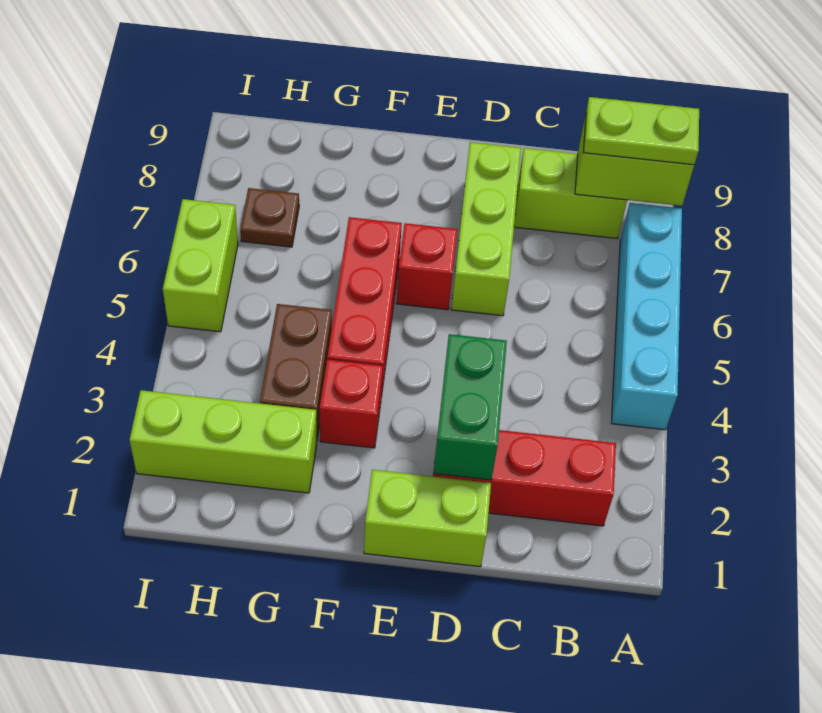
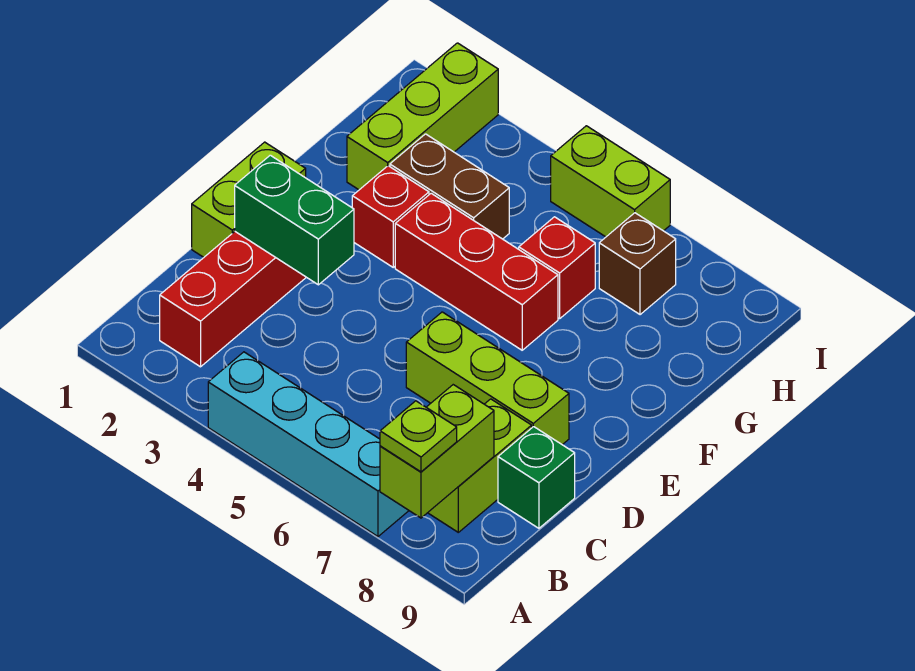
lime 1x2 plate [583,97,699,165] -> lime 1x1 plate [380,401,457,472]
none -> green 1x1 brick [498,427,575,528]
red 1x1 brick [396,223,457,310] -> red 1x1 brick moved to [519,217,595,319]
brown 1x1 plate [240,188,299,247] -> brown 1x1 brick [599,213,676,315]

